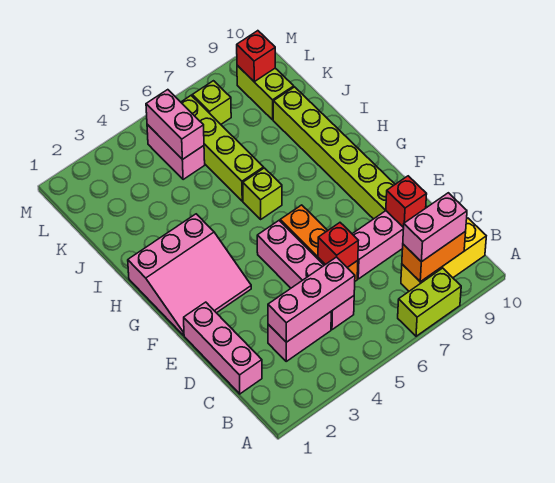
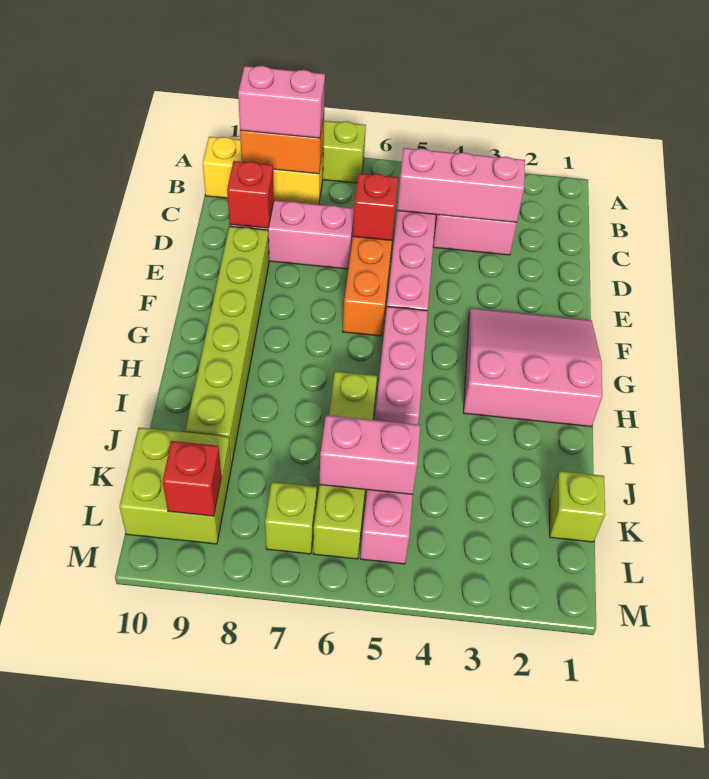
pink 1x3 brick [184,302,262,394] -> pink 1x3 brick moved to [375,307,428,425]
lime 1x1 brick [243,168,282,219] -> lime 1x1 brick moved to [550,471,605,542]
pink 1x2 brick [146,90,204,160] -> pink 1x2 brick turned to [319,415,421,494]
lime 1x2 brick [237,65,294,120] -> lime 2x2 brick [119,428,232,544]

